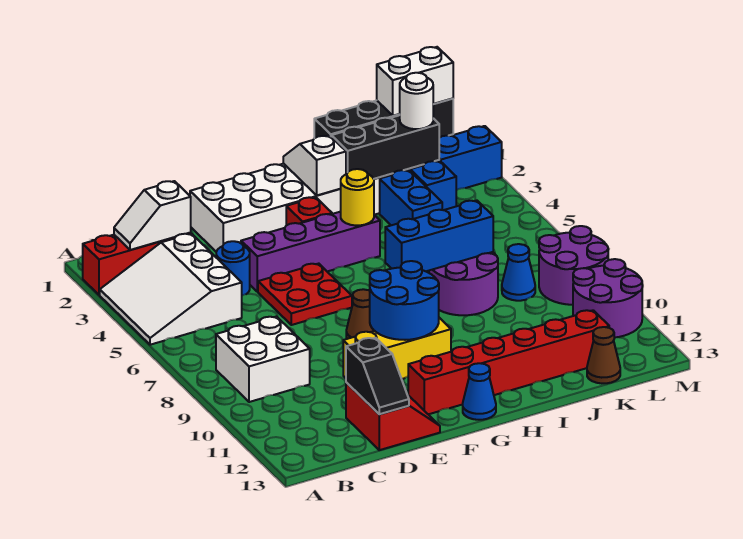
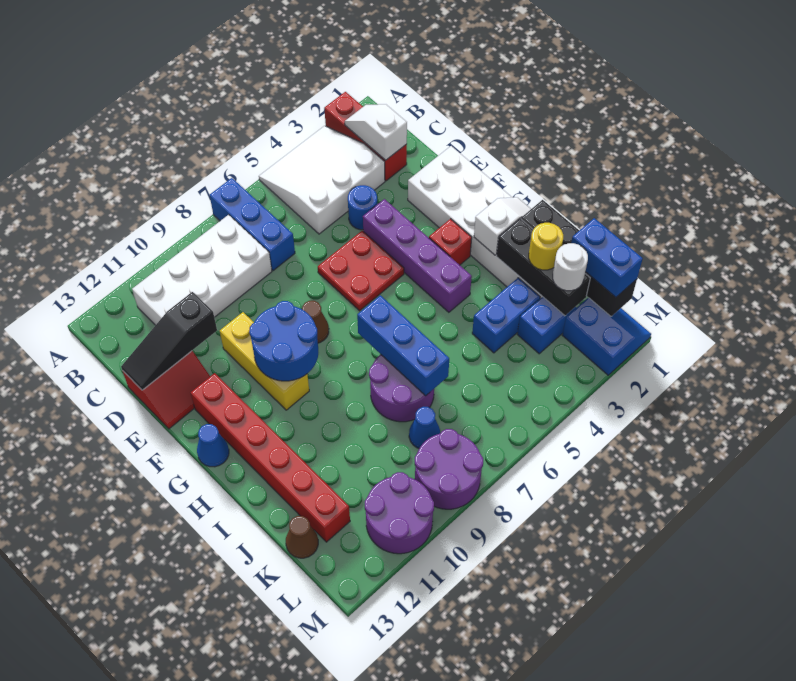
none -> blue 1x3 brick [210,178,295,271]
white 2x2 brick [216,317,310,402] -> white 2x4 brick [132,215,272,325]
black 1x2 slope [346,338,409,414] -> black 1x3 slope [121,292,217,390]
yellow 1x1 round brick [341,169,374,226] -> yellow 1x1 round brick moved to [529,223,563,270]
white 1x2 brick [377,47,453,116] -> blue 1x2 brick [571,218,643,297]

